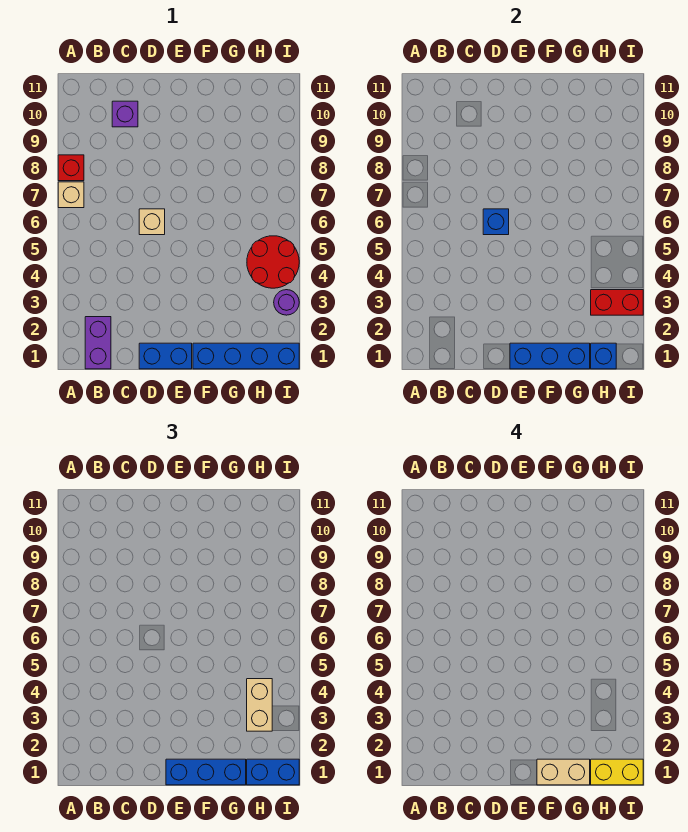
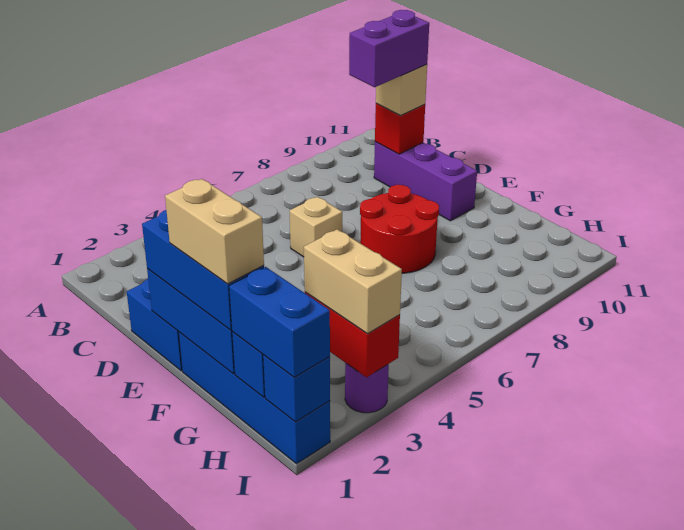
tan 1x1 brick [58,182,84,208] -> tan 1x1 brick moved to [376,65,427,115]
red 1x1 brick [58,155,84,181] -> red 1x1 brick moved to [375,104,425,154]
purple 1x2 brick [85,317,111,369] -> purple 1x2 brick moved to [349,10,429,87]
purple 1x1 brick [112,101,138,127] -> purple 1x3 brick [374,142,477,221]
blue 1x1 brick [483,209,509,235] -> blue 1x1 brick moved to [263,355,330,422]
yellow 1x2 brick [591,759,643,785] -> none
tan 1x2 brick [247,679,272,731] -> tan 1x2 brick turned to [304,229,402,334]
red 2x2 round brick [247,236,299,288] -> red 2x2 round brick moved to [360,185,439,273]

